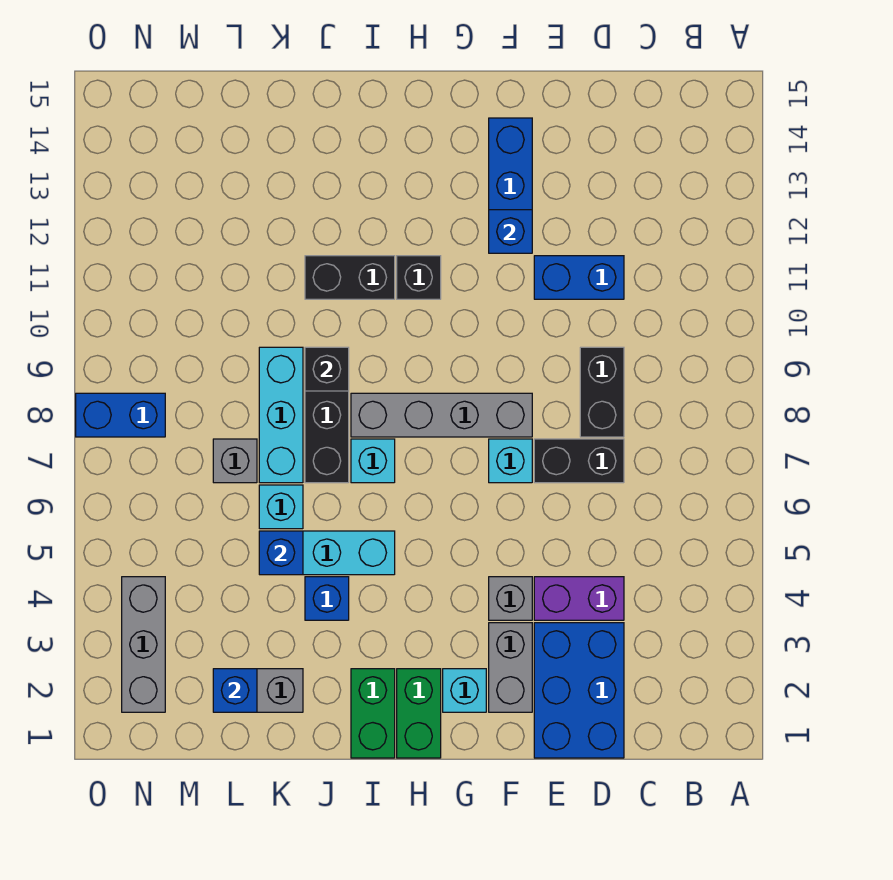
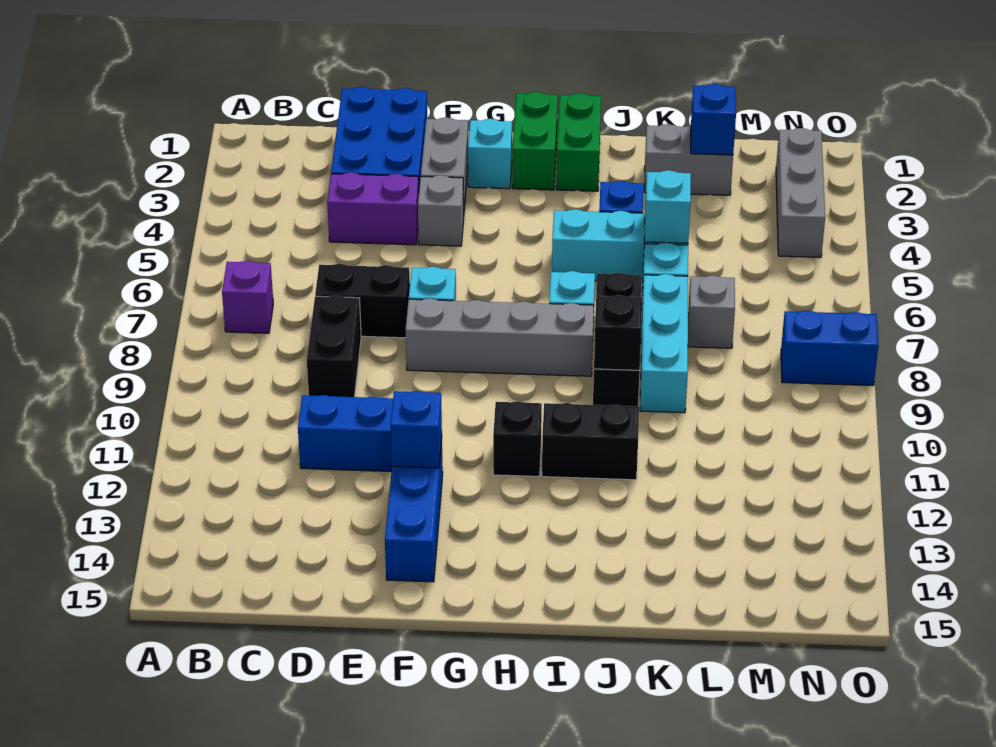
none -> purple 1x1 brick [222,261,273,333]
blue 1x1 brick [259,531,303,575] -> cyan 1x1 brick [644,170,691,243]

